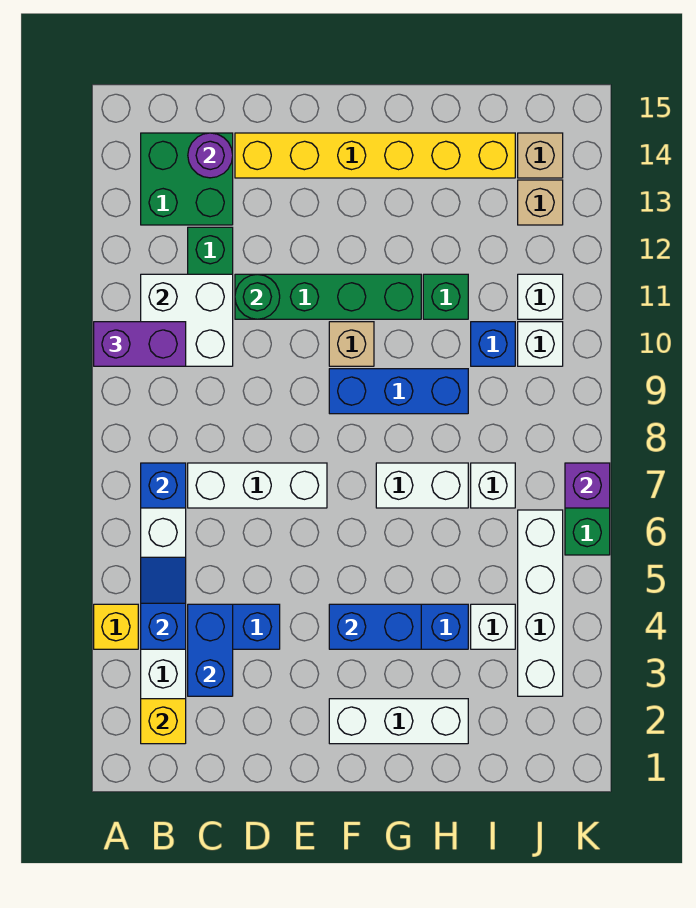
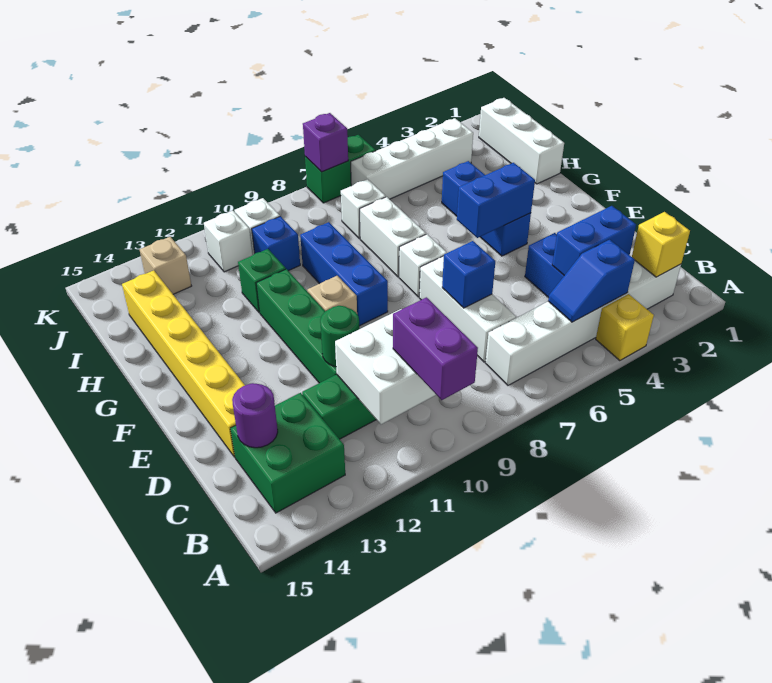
blue 1x1 brick [141,463,186,508] -> blue 1x1 brick moved to [442,241,496,308]
white 1x3 brick [329,699,468,744] -> white 1x3 brick moved to [479,98,564,184]
blue 1x2 brick [329,604,421,649] -> blue 1x2 brick turned to [457,163,535,238]
white 1x1 brick [471,604,515,649] -> white 1x1 brick moved to [399,234,447,297]
tan 1x1 brick [518,133,563,178] -> none

